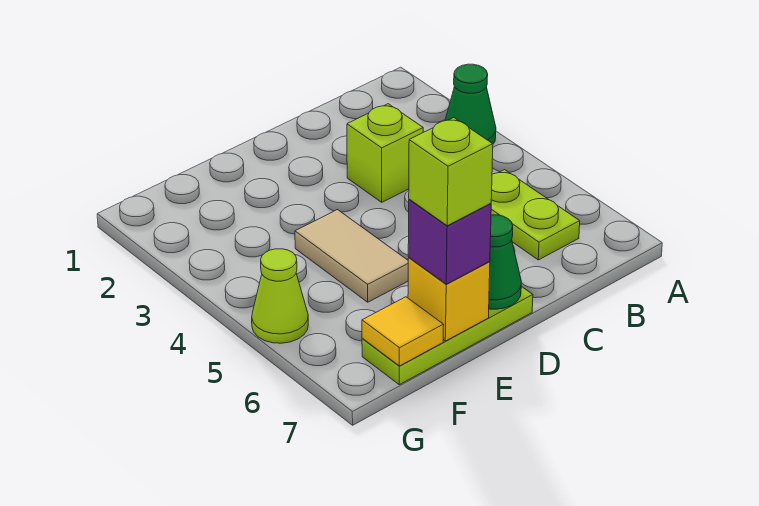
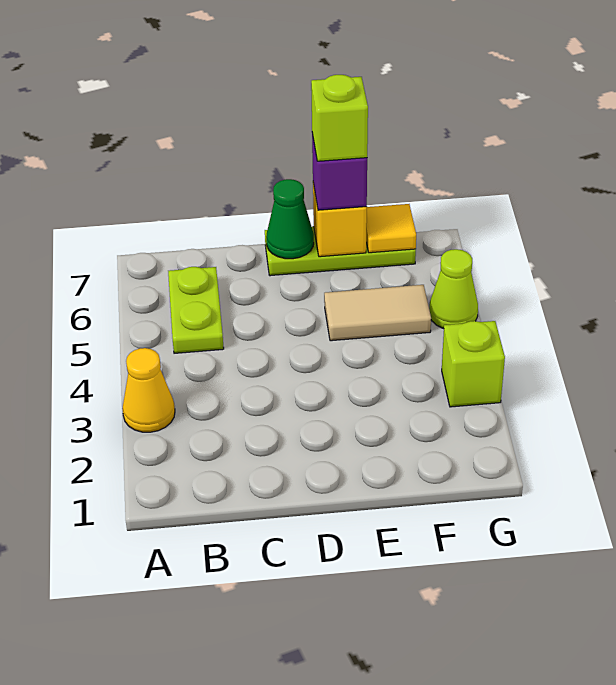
green 1x1 cone [445,64,496,144] -> yellow 1x1 cone [122,348,175,432]
lime 1x1 brick [347,104,423,202] -> lime 1x1 brick moved to [442,321,505,407]
tan 1x2 tile [295,210,408,302] -> tan 1x2 tile turned to [324,285,431,341]

